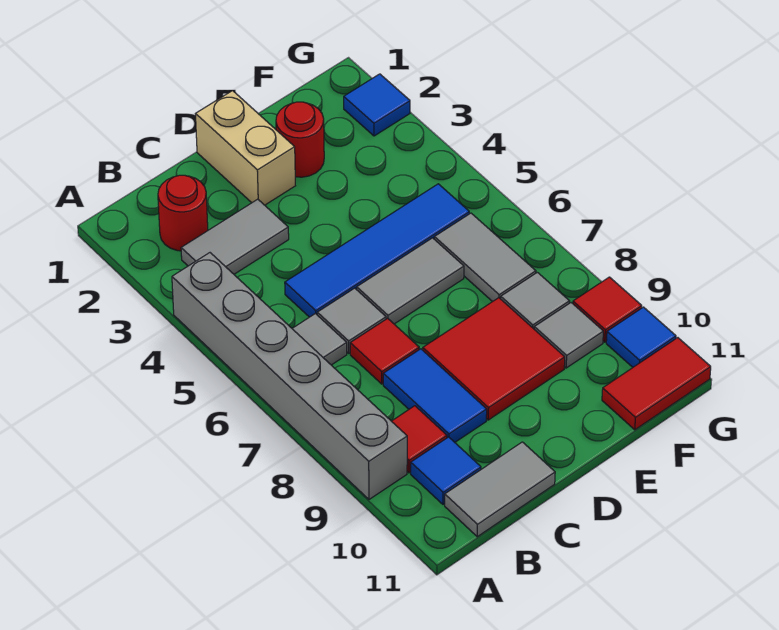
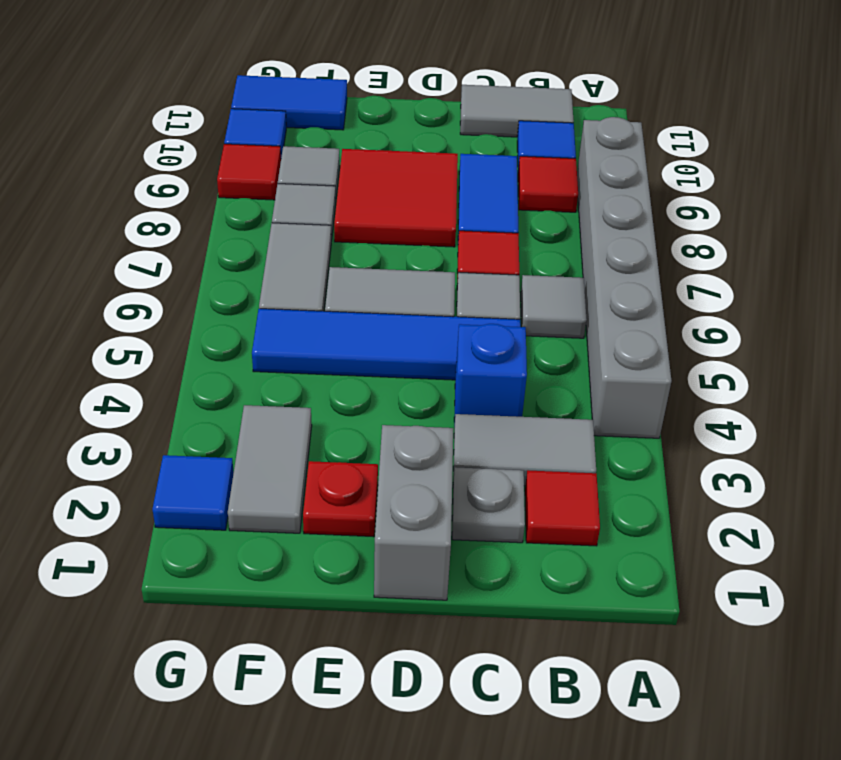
red 1x1 round brick [158,175,208,251] -> red 1x1 tile [525,470,600,546]
none -> grey 1x1 plate [452,467,525,543]
none -> blue 1x1 brick [454,324,527,427]
tan 1x2 brick [196,91,295,205] -> grey 1x2 brick [374,425,453,600]
red 1x1 round brick [276,102,324,177] -> red 1x1 plate [303,461,378,537]
none -> grey 1x2 tile [228,405,312,533]
red 1x2 tile [602,338,711,430] -> blue 1x2 tile [231,75,347,130]

